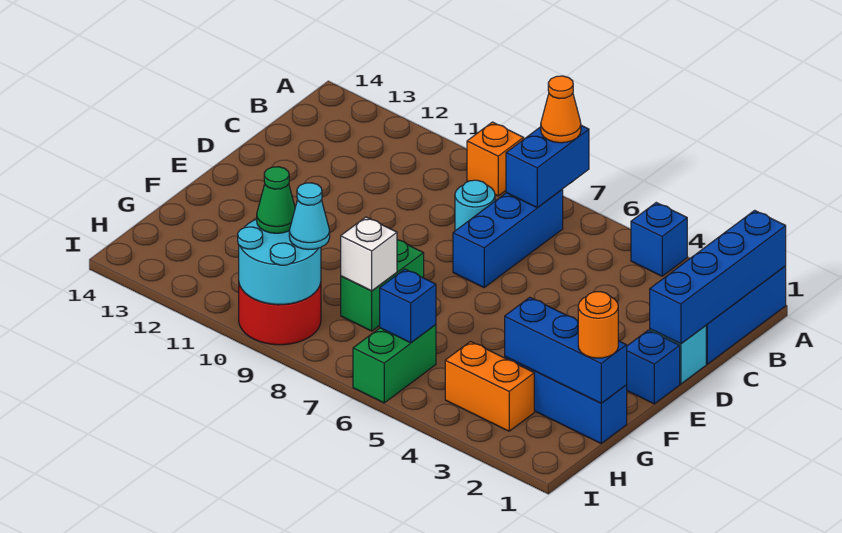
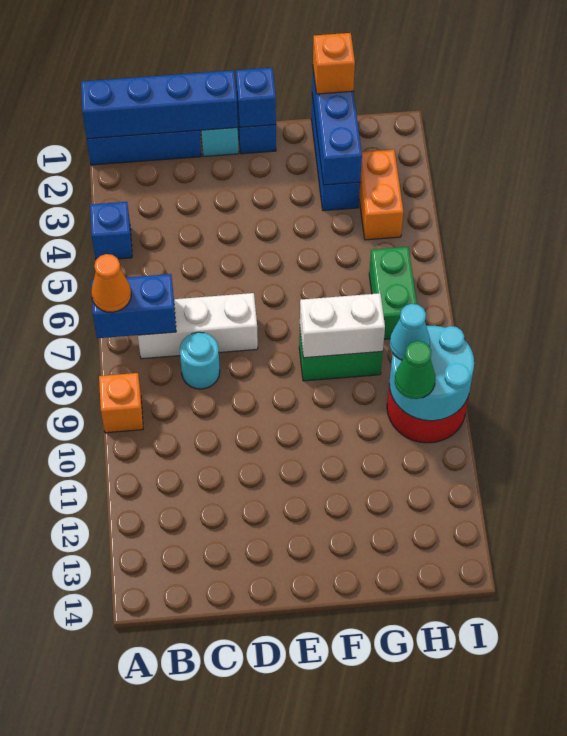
blue 1x3 brick [453,190,563,287] -> white 1x3 brick [138,293,258,359]
orange 1x1 round brick [578,292,618,358] -> orange 1x1 brick [313,33,355,94]
white 1x1 brick [341,217,397,291] -> white 1x2 brick [300,293,385,358]
green 1x2 brick [353,325,436,403] -> green 1x2 brick turned to [369,247,417,339]
blue 1x1 brick [380,269,436,343] -> blue 1x1 brick moved to [236,68,276,127]

